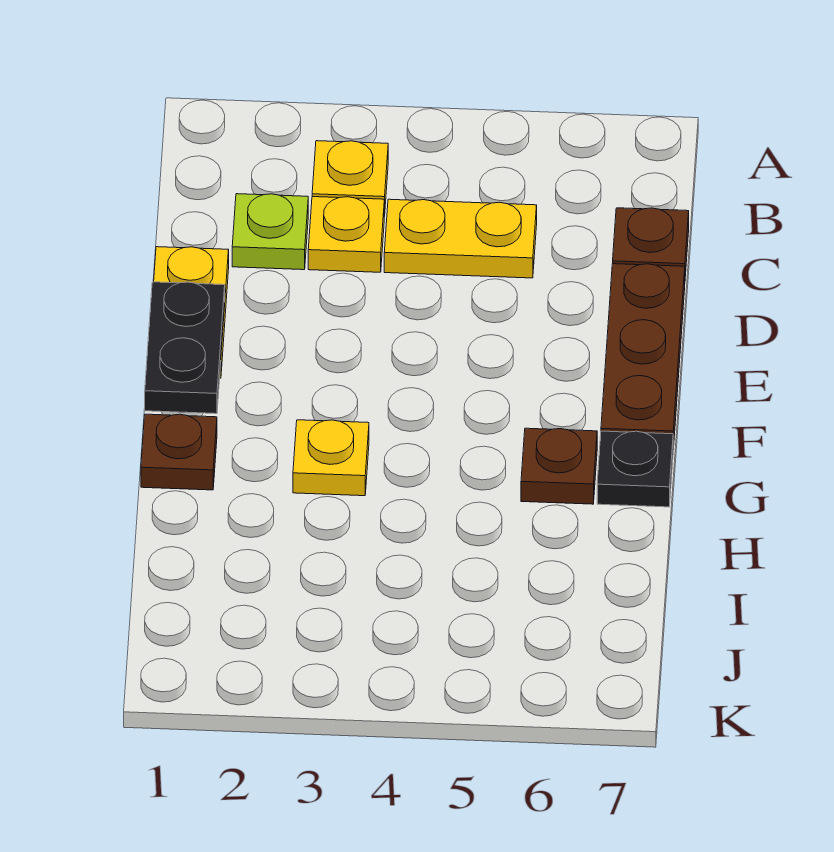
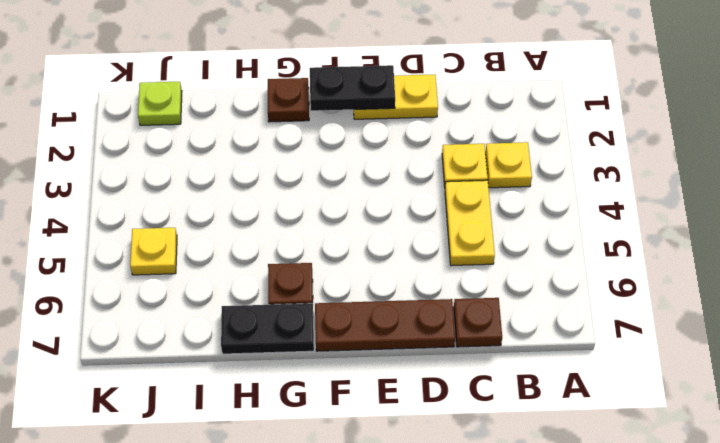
lime 1x1 plate [232,194,308,270] -> lime 1x1 plate moved to [138,82,182,125]
yellow 1x1 plate [293,420,369,496] -> yellow 1x1 plate moved to [130,228,177,275]
black 1x1 plate [597,431,673,507] -> black 1x2 plate [221,303,314,354]

